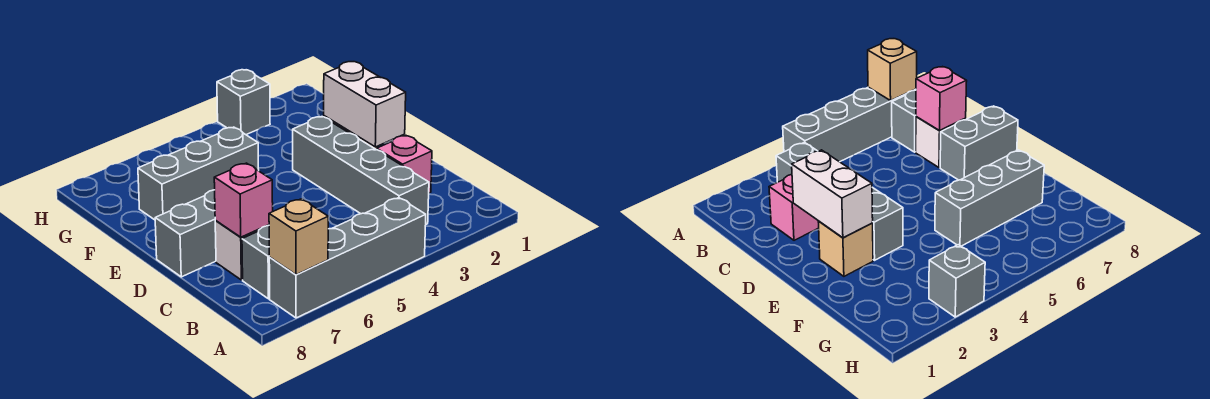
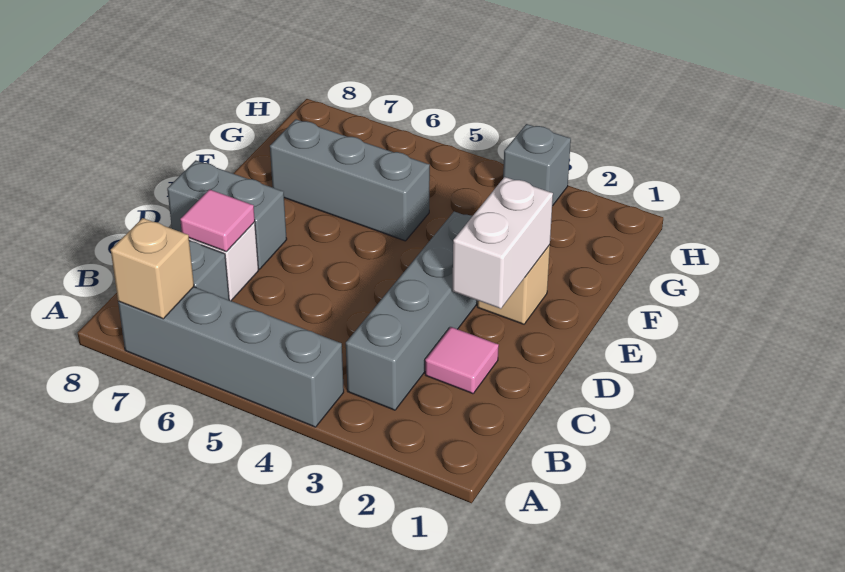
pink 1x1 brick [377,135,432,193] -> pink 1x1 tile [425,327,499,394]
pink 1x1 brick [214,163,273,237] -> pink 1x1 tile [180,189,255,251]

